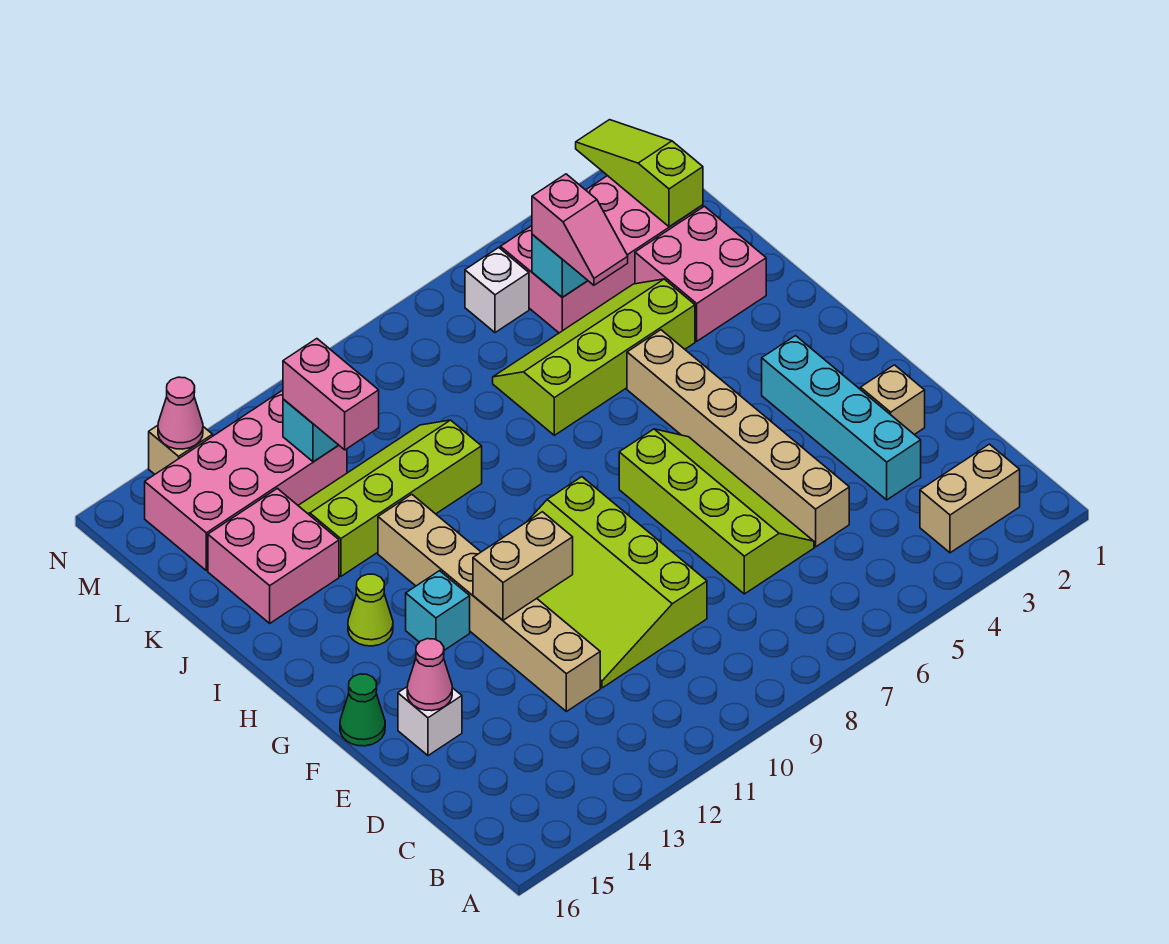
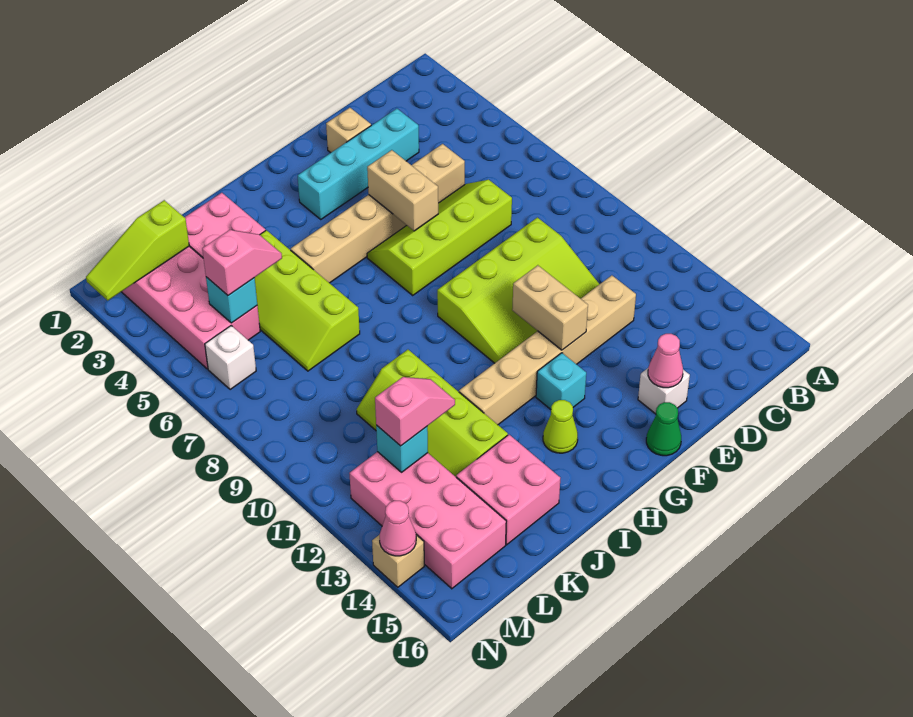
tan 1x2 brick [920,444,1020,553] -> tan 1x2 brick moved to [367,150,438,231]
pink 1x2 brick [283,339,379,450] -> pink 1x2 slope [375,377,455,446]

